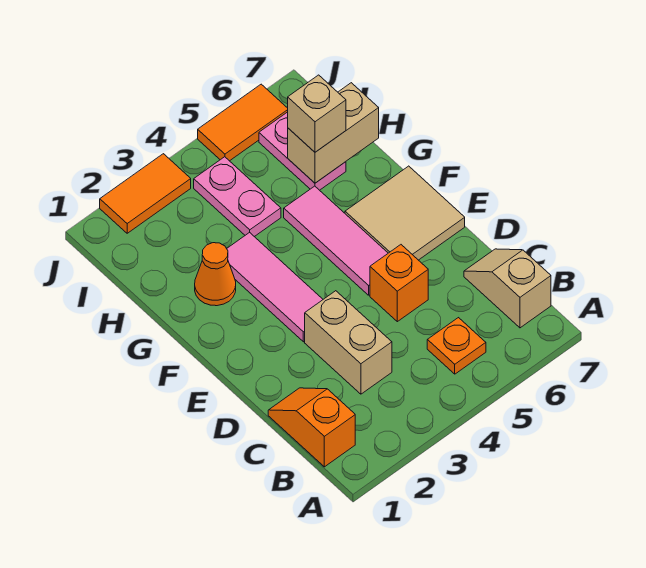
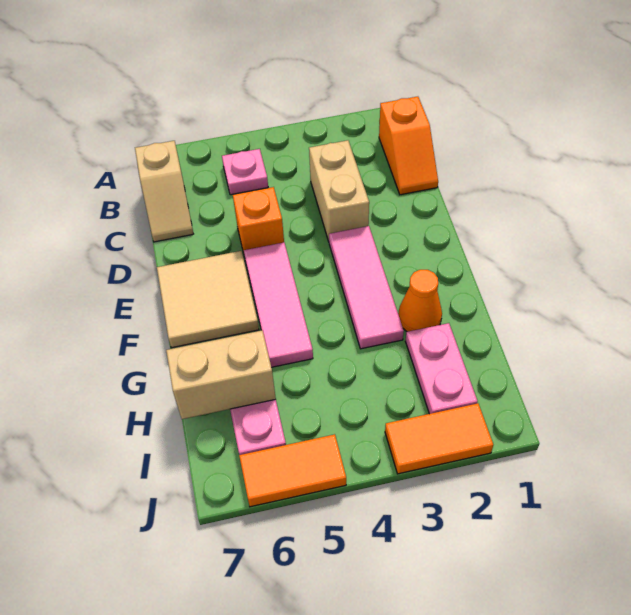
orange 1x1 plate [427,318,486,374] -> pink 1x1 plate [222,149,268,195]
pink 1x2 plate [194,157,281,237] -> pink 1x2 plate moved to [406,323,478,414]
tan 1x1 brick [288,75,346,152] -> none

